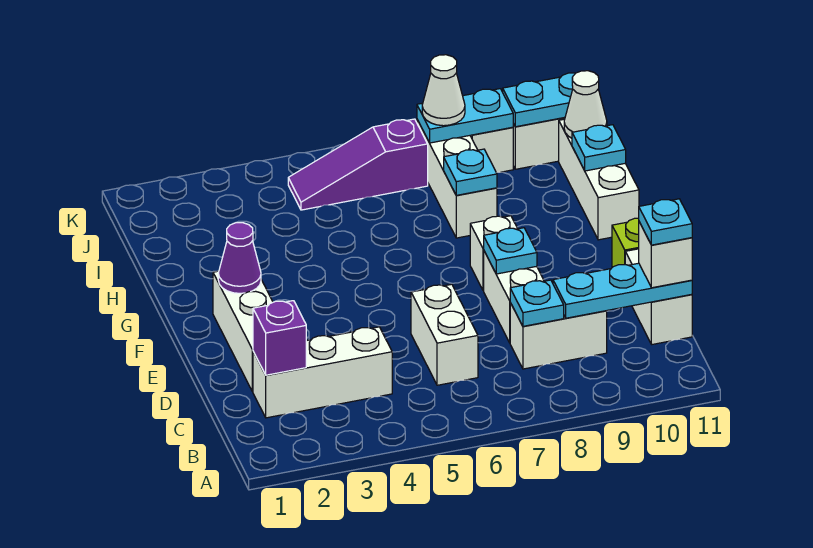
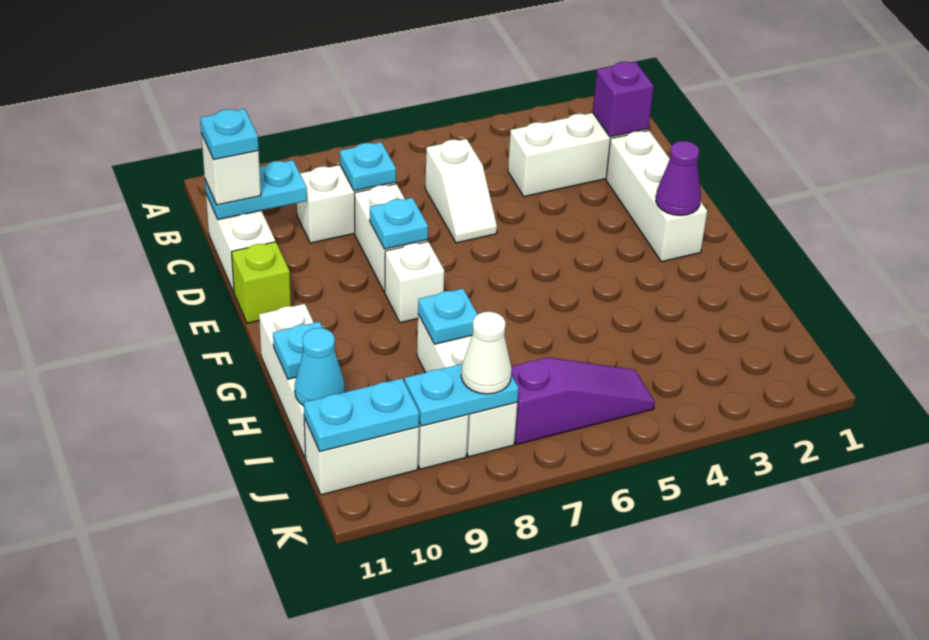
white 1x2 brick [411,284,478,385] -> white 1x2 slope [425,139,497,243]
cyan 1x3 plate [553,263,692,318] -> cyan 1x2 plate [205,160,307,220]
white 1x1 cone [564,71,607,138] -> cyan 1x1 cone [295,328,345,406]

